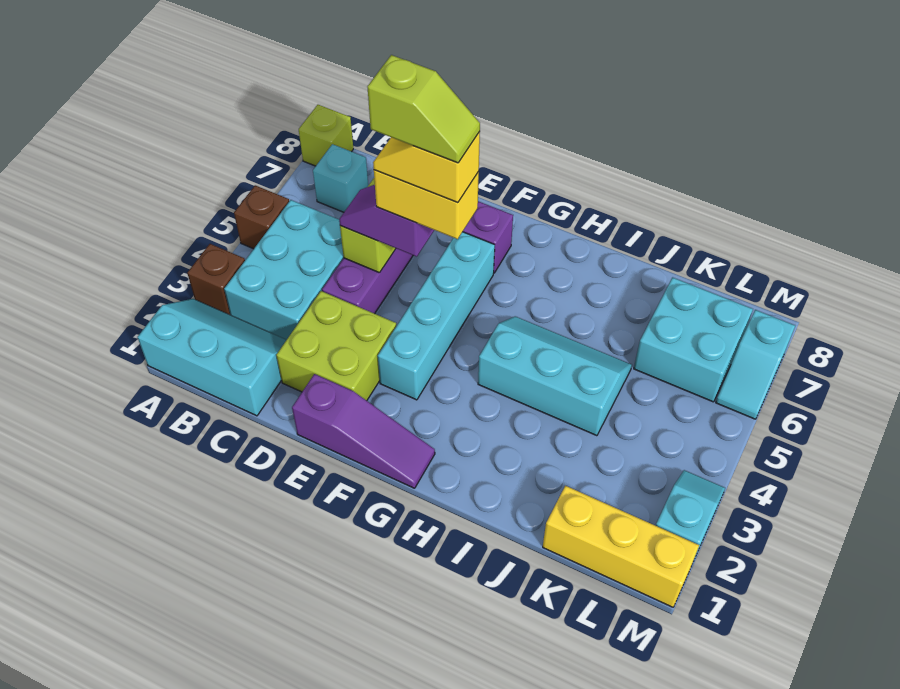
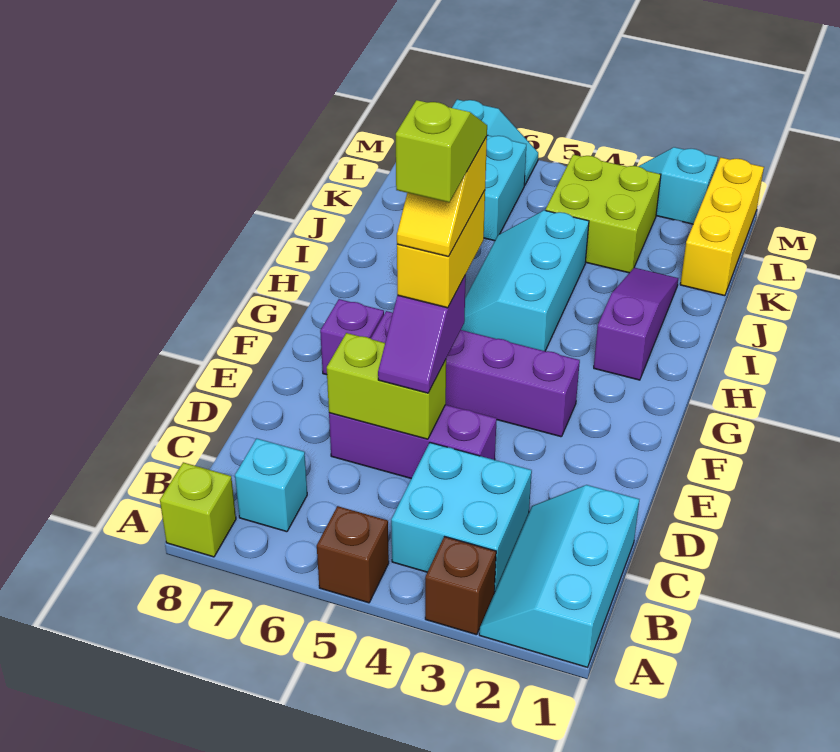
cyan 2x3 brick [224,200,344,340] -> cyan 2x2 brick [391,443,532,592]
lime 2x2 brick [276,291,396,401] -> lime 2x2 brick moved to [546,155,661,273]
purple 1x3 slope [292,374,435,488] -> purple 1x3 slope moved to [594,268,678,380]
cyan 1x4 brick [378,232,495,400] -> purple 1x4 brick [371,311,580,437]

